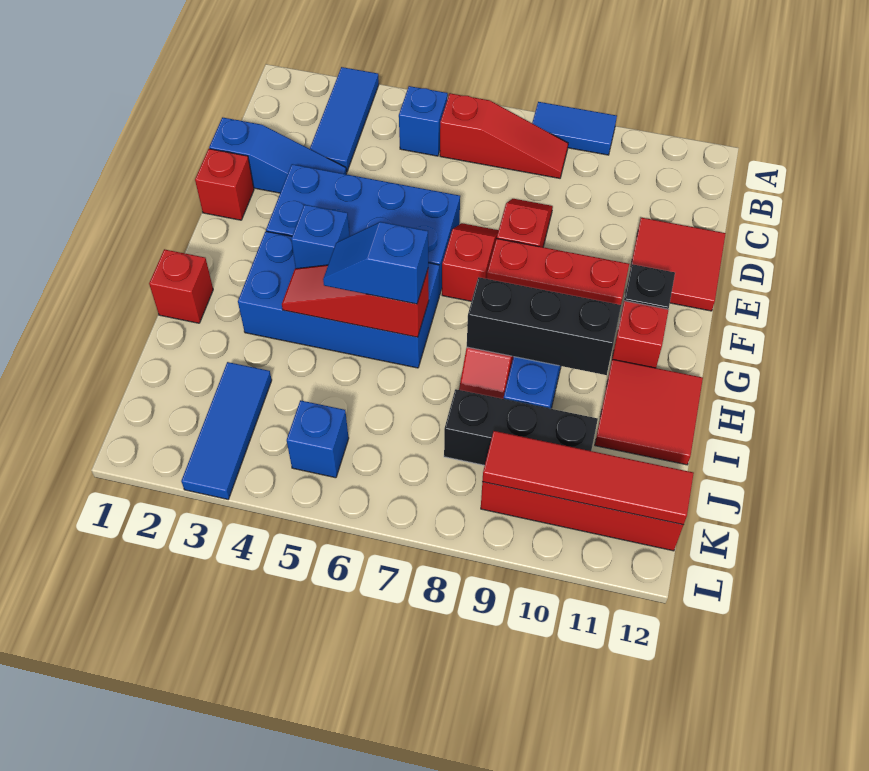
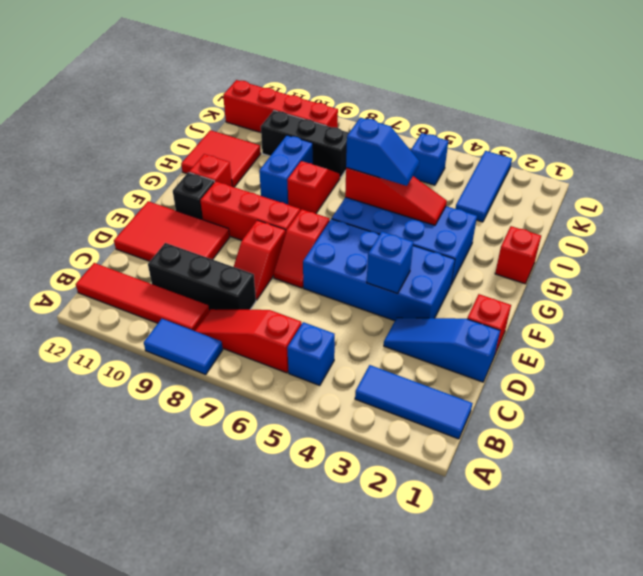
blue 1x3 tile [310,67,379,172] -> blue 1x3 tile turned to [355,365,473,439]
red 2x2 tile [631,218,726,311] -> red 2x3 tile [114,201,230,261]
blue 1x1 brick [291,205,350,269] -> blue 1x1 brick moved to [367,232,413,293]
black 1x3 brick [467,277,621,375] -> black 1x3 brick moved to [148,243,256,311]
red 1x4 tile [482,431,694,525] -> red 1x4 tile moved to [76,263,209,331]

